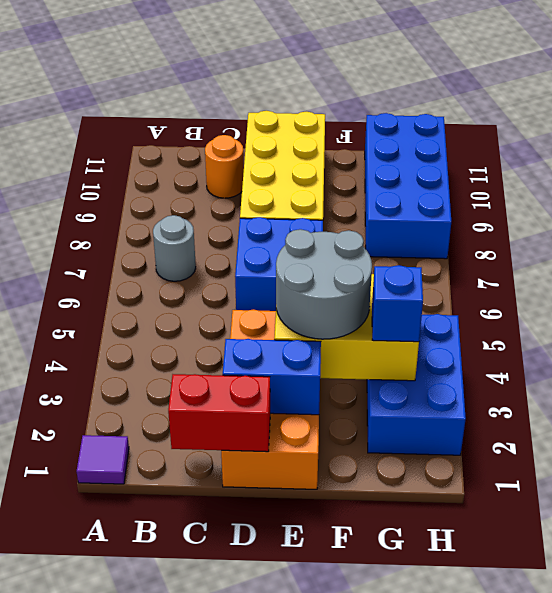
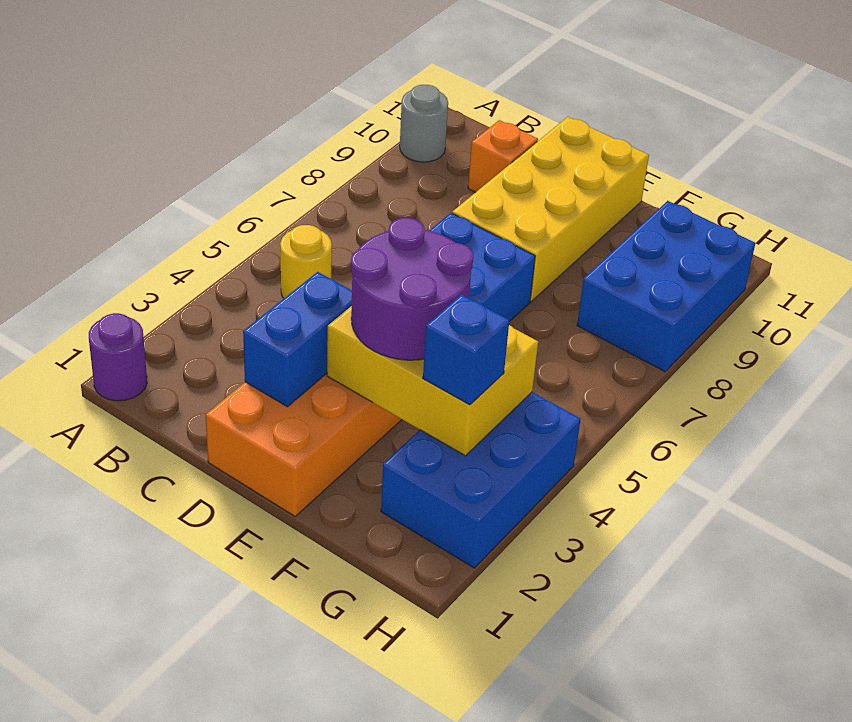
purple 1x1 tile [77,435,129,484] -> purple 1x1 round brick [89,313,147,401]
none -> yellow 1x1 round brick [280,225,332,298]
grey 1x1 round brick [153,215,196,281] -> grey 1x1 round brick moved to [400,85,448,162]
red 1x2 brick [168,374,270,452] -> none
orange 1x1 round brick [205,135,244,198] -> orange 1x1 brick [468,120,538,192]
blue 1x2 brick [223,339,321,415] -> blue 1x2 brick turned to [243,272,352,407]
grey 2x2 round brick [276,229,372,339] -> purple 2x2 round brick [351,218,473,360]
blue 2x4 brick [365,113,451,259] -> blue 2x3 brick [577,201,755,371]

